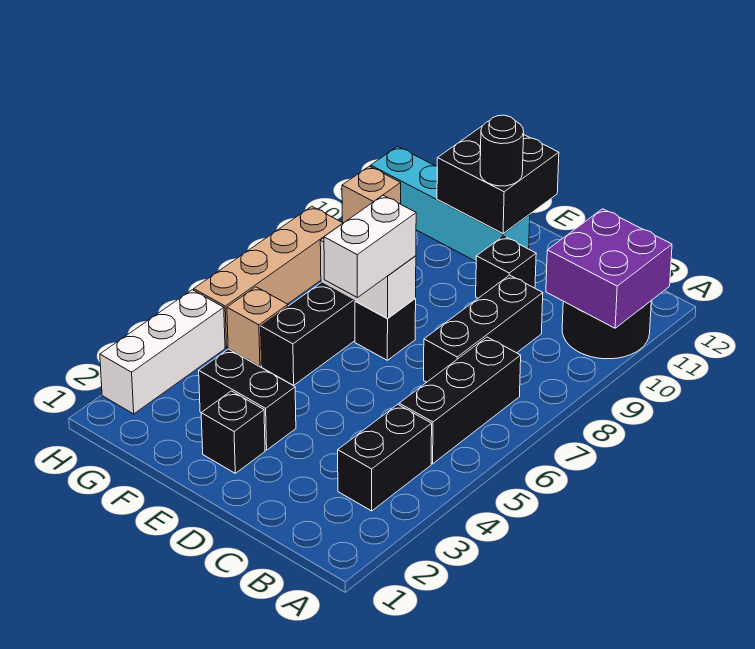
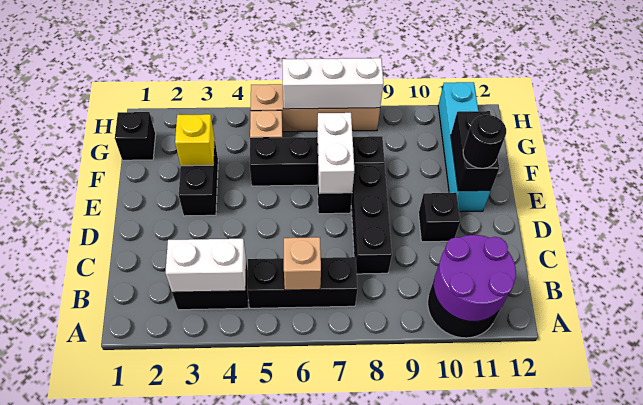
purple 2x2 brick [546,209,672,328] -> purple 2x2 round brick [434,235,516,322]
black 1x3 brick [424,275,543,382] -> black 1x3 brick turned to [351,164,392,274]
black 1x1 brick [201,391,265,473] -> black 1x1 brick moved to [115,112,156,160]
white 1x2 brick [324,195,416,298] -> white 1x2 brick moved to [166,239,246,292]
black 2x2 brick [437,126,559,234] -> black 1x2 brick [451,111,499,191]
none -> yellow 1x1 brick [175,114,215,166]
white 1x3 brick [100,290,225,414] -> white 1x3 brick moved to [282,58,384,109]
tan 1x1 brick [342,166,401,223] -> tan 1x1 brick moved to [284,237,321,290]

